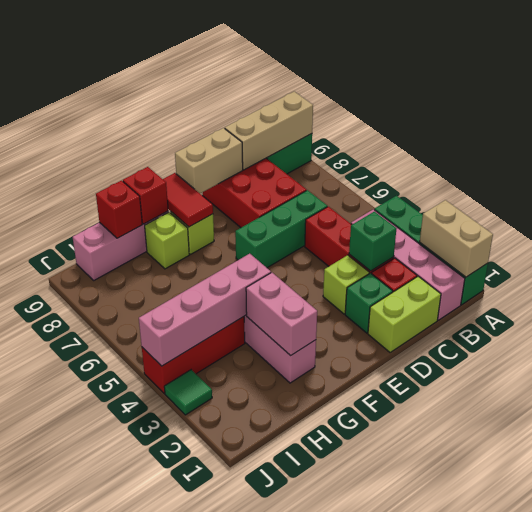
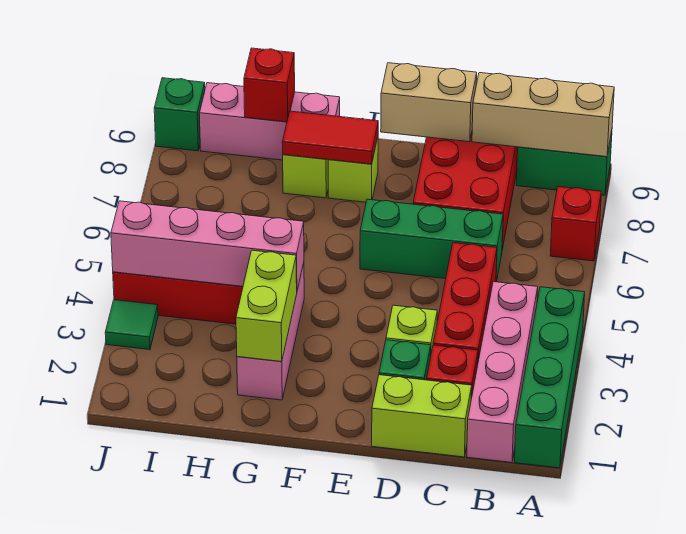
tan 1x2 brick [420,200,493,277] -> none
green 1x1 brick [349,212,396,271] -> green 1x1 brick moved to [154,78,205,151]
red 1x2 tile [163,173,213,227] -> red 1x2 tile turned to [282,111,378,164]
pink 1x2 brick [246,273,317,356] -> lime 1x2 brick [236,250,297,362]
red 1x1 brick [123,167,168,224] -> red 1x1 brick moved to [550,187,601,261]

